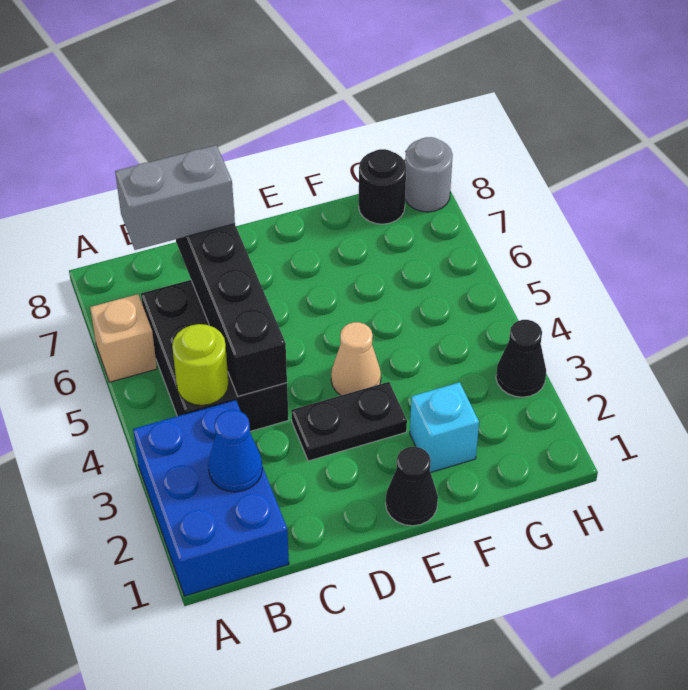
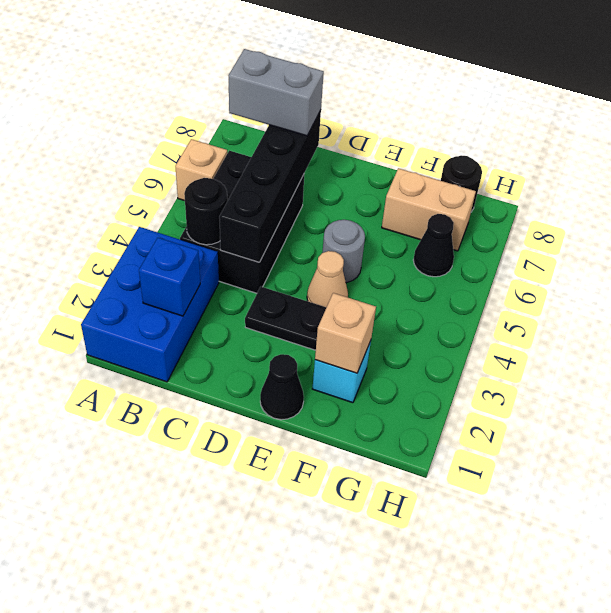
blue 1x1 cone [208,410,262,492] -> blue 1x1 brick [139,238,200,316]
lime 1x1 round brick [172,324,229,405] -> black 1x1 round brick [184,178,227,245]
none -> tan 1x1 brick [315,293,376,373]
none -> tan 1x2 brick [382,168,476,251]
black 1x1 cone [496,320,546,397] -> black 1x1 cone moved to [413,214,454,277]
grey 1x1 round brick [405,137,453,212] -> grey 1x1 round brick moved to [322,220,365,283]

